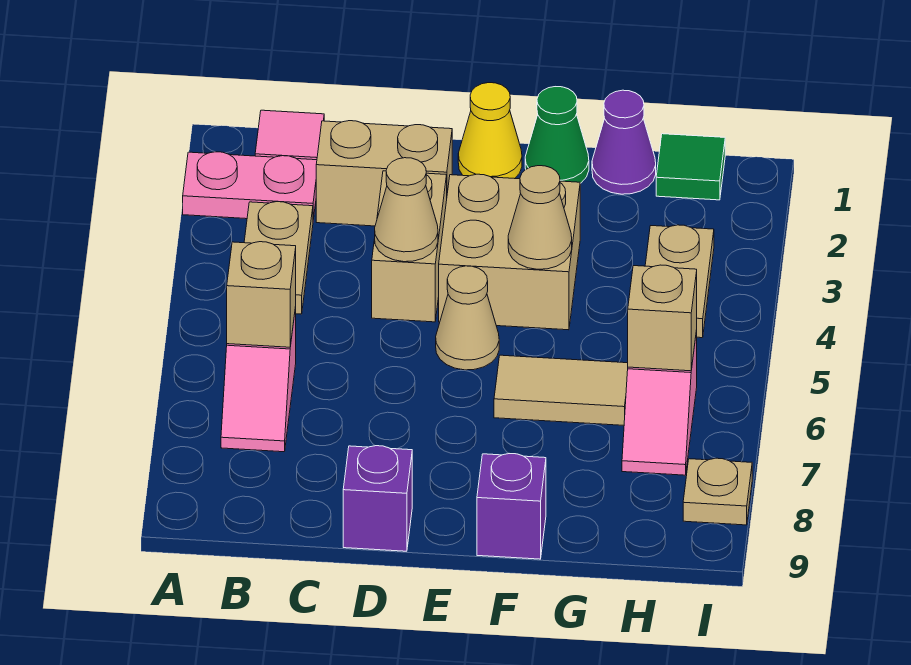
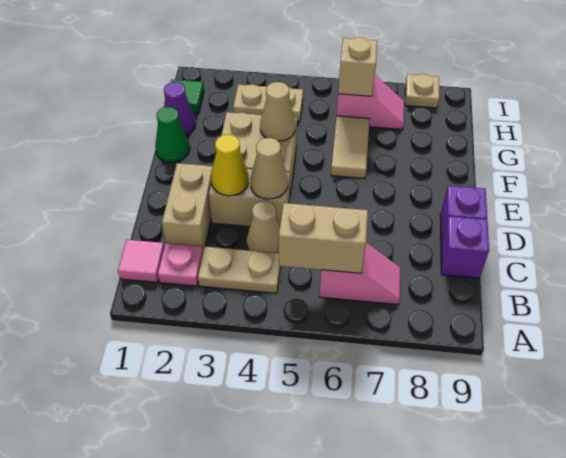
pink 1x2 plate [183,152,317,219] -> pink 1x1 plate [158,243,203,286]
tan 1x1 brick [227,242,296,347] -> tan 1x2 brick [279,203,368,273]
yellow 1x1 cone [458,83,522,179] -> yellow 1x1 cone moved to [211,135,249,196]
tan 1x1 cone [436,266,499,370] -> tan 1x1 cone moved to [247,201,280,253]
purple 1x1 brick [477,454,546,559] -> purple 1x1 brick moved to [441,216,489,278]

